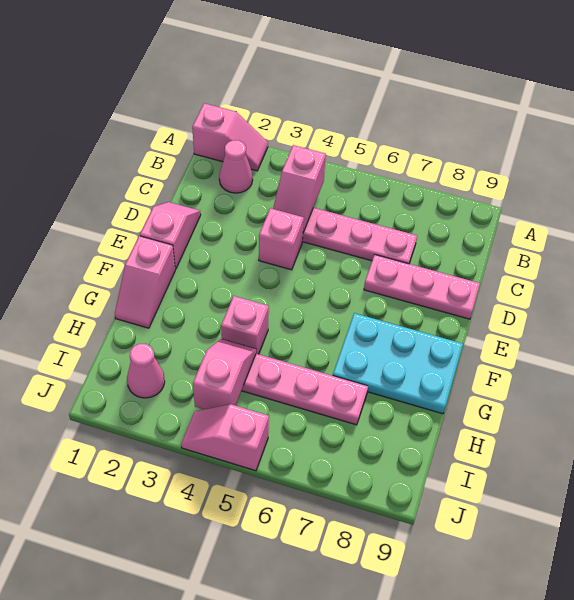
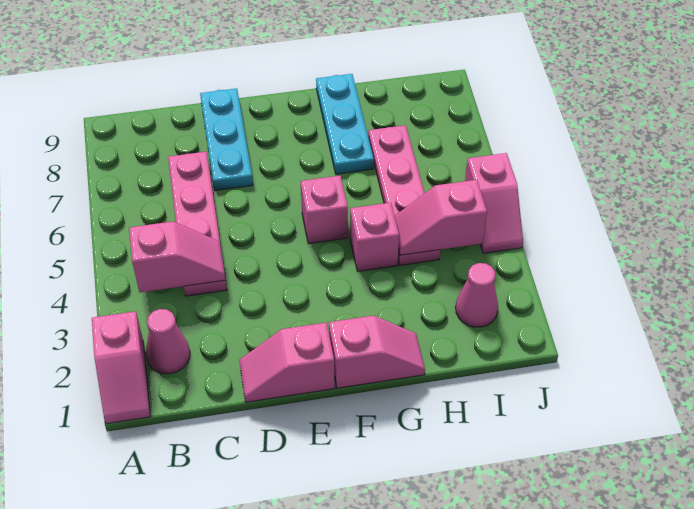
pink 1x2 slope [192,103,268,171] -> pink 1x2 slope turned to [92,311,150,424]
pink 1x1 brick [259,208,304,270] -> pink 1x1 brick moved to [300,176,348,244]
pink 1x3 plate [364,255,480,319] -> cyan 1x3 plate [200,88,253,191]
cyan 2x3 plate [333,313,463,414] -> cyan 1x3 plate [316,74,374,174]

